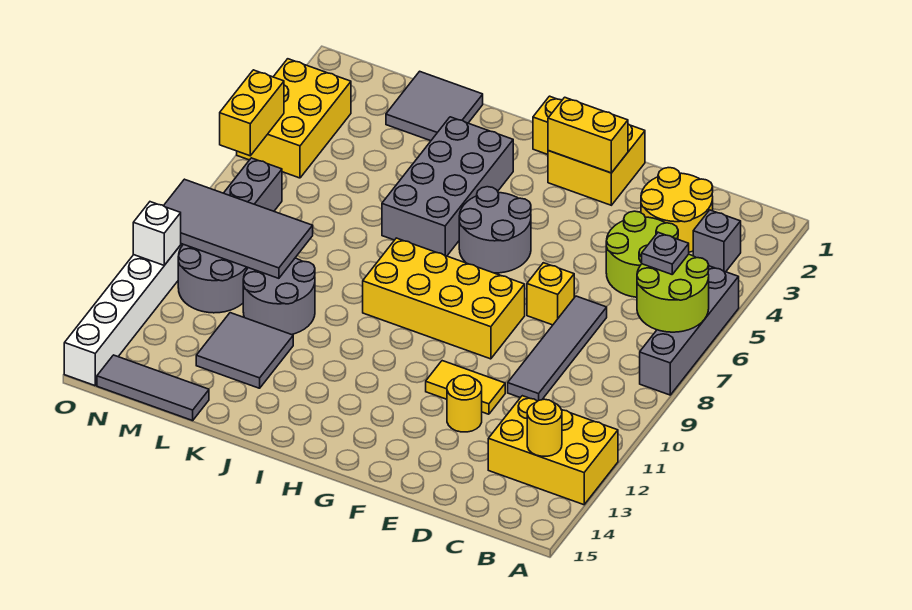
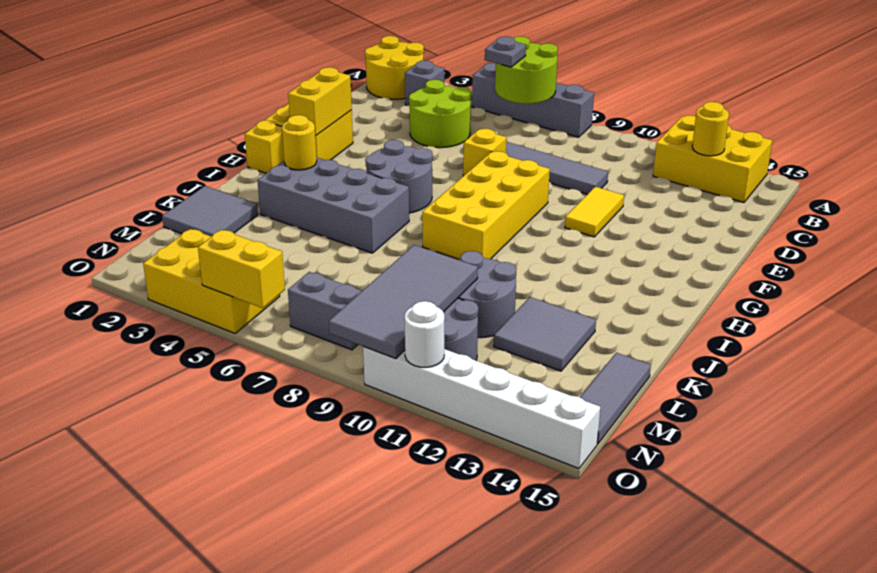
yellow 2x3 brick [488,396,618,505] -> yellow 2x3 brick turned to [653,116,772,202]
yellow 2x2 round brick [641,168,713,252] -> yellow 2x2 round brick moved to [365,36,424,99]
yellow 1x1 round brick [447,375,482,432] -> yellow 1x1 round brick moved to [282,115,317,170]
white 1x1 brick [133,202,181,265] -> white 1x1 round brick [405,301,444,367]

